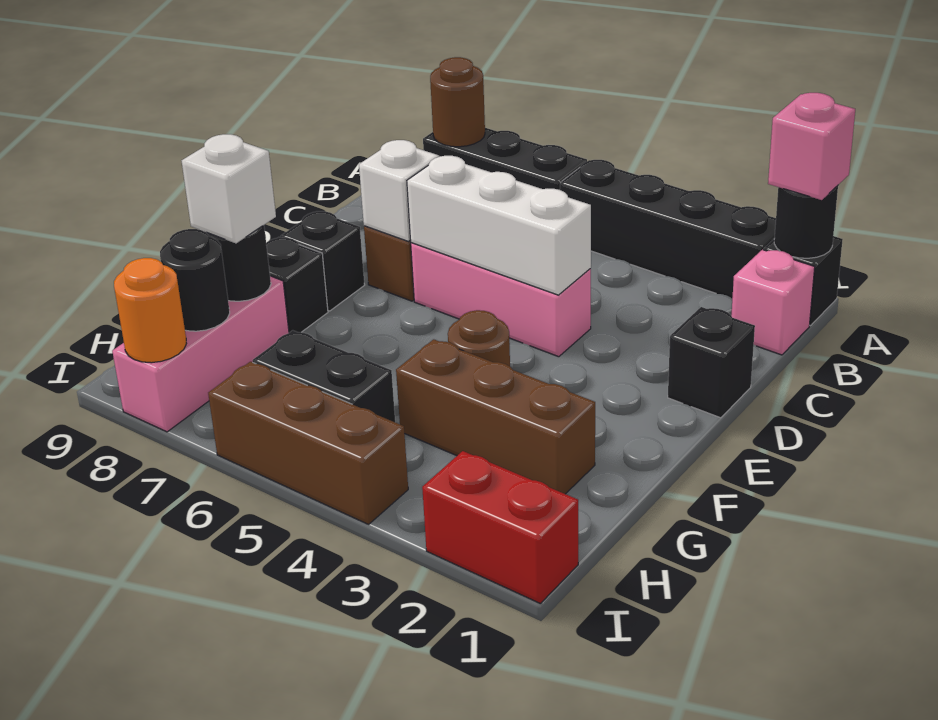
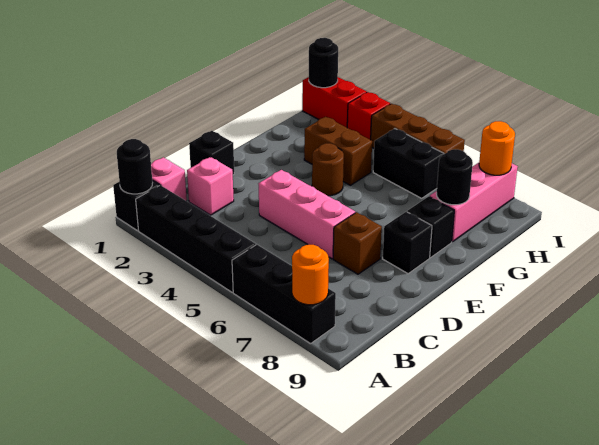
pink 1x1 brick [768,93,855,200] -> pink 1x1 brick moved to [187,157,234,215]
brown 1x1 round brick [430,57,485,147] -> orange 1x1 round brick [292,245,329,305]
white 1x3 brick [407,156,591,295] -> none
white 1x1 brick [359,140,439,241] -> none
brown 1x3 brick [396,339,595,494] -> brown 1x2 brick [304,117,372,185]
white 1x1 brick [182,134,276,243] -> none
black 1x1 round brick [160,229,230,331] -> black 1x1 round brick moved to [309,38,338,88]
none -> red 1x1 brick [347,92,390,140]

